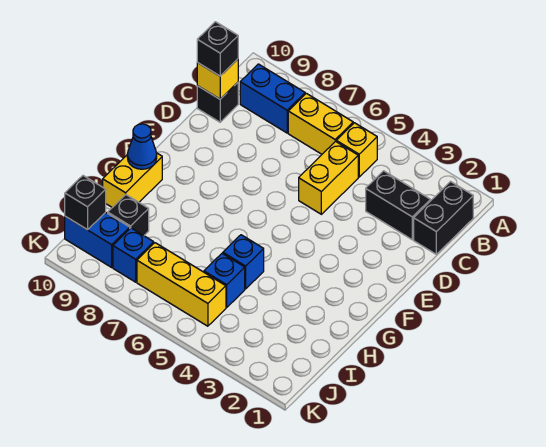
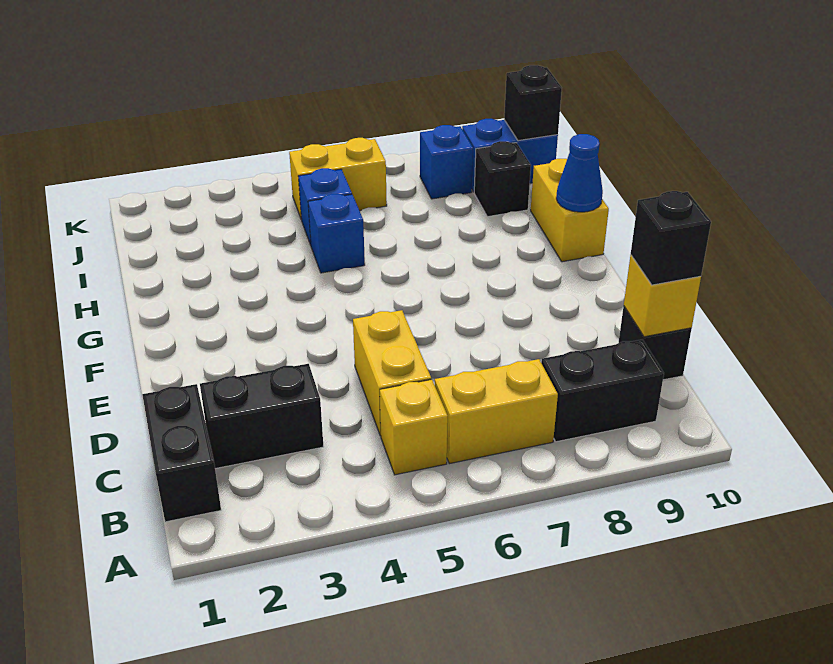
blue 1x2 brick [240,64,305,133] -> black 1x2 brick [541,340,664,442]
yellow 1x3 brick [137,243,226,326] -> yellow 1x2 brick [289,138,387,218]

